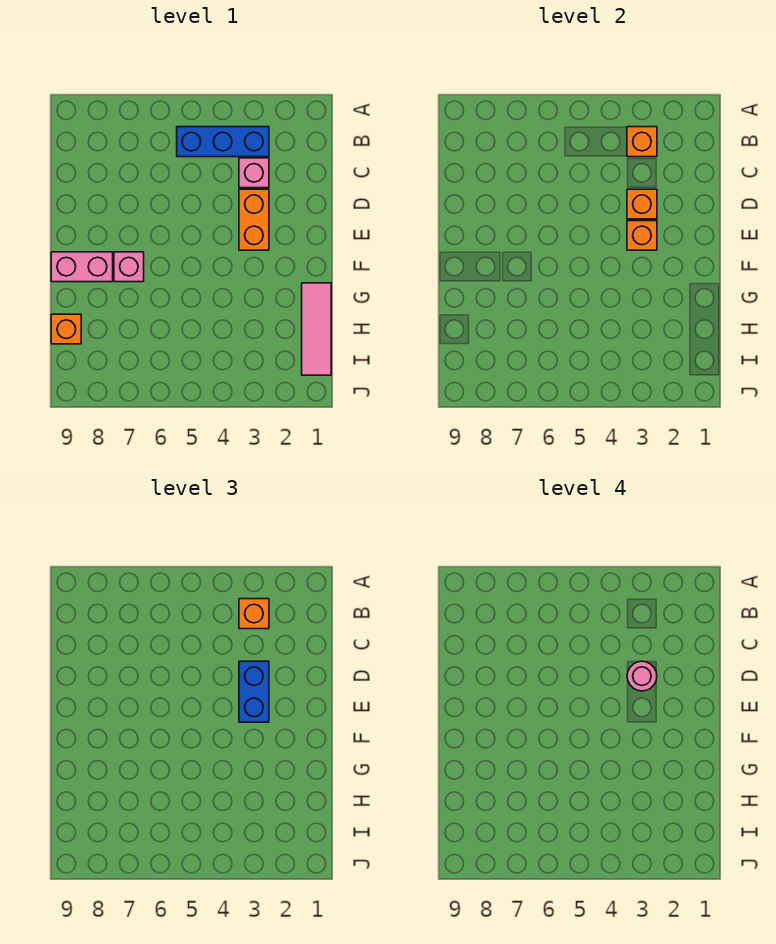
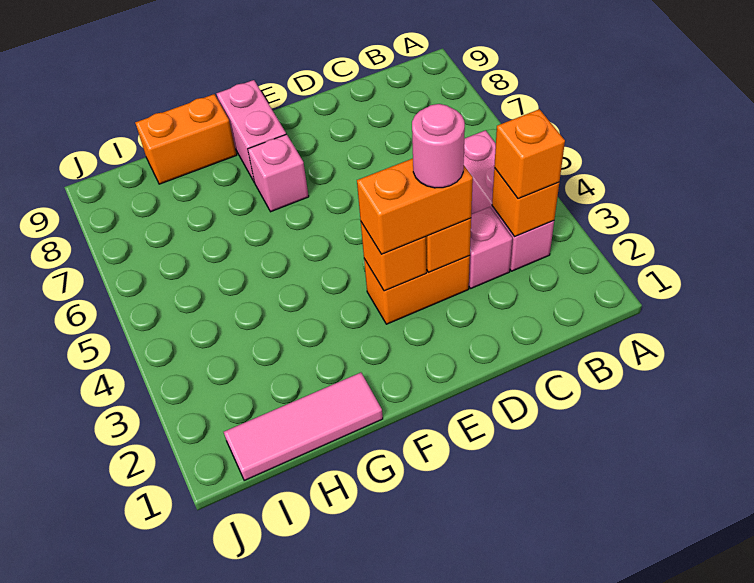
blue 1x3 brick [177,127,269,157] -> pink 1x3 brick [464,130,554,271]
blue 1x2 brick [239,661,269,722] -> orange 1x2 brick [357,159,473,254]
orange 1x1 brick [51,314,81,344] -> orange 1x2 brick [135,94,237,184]

